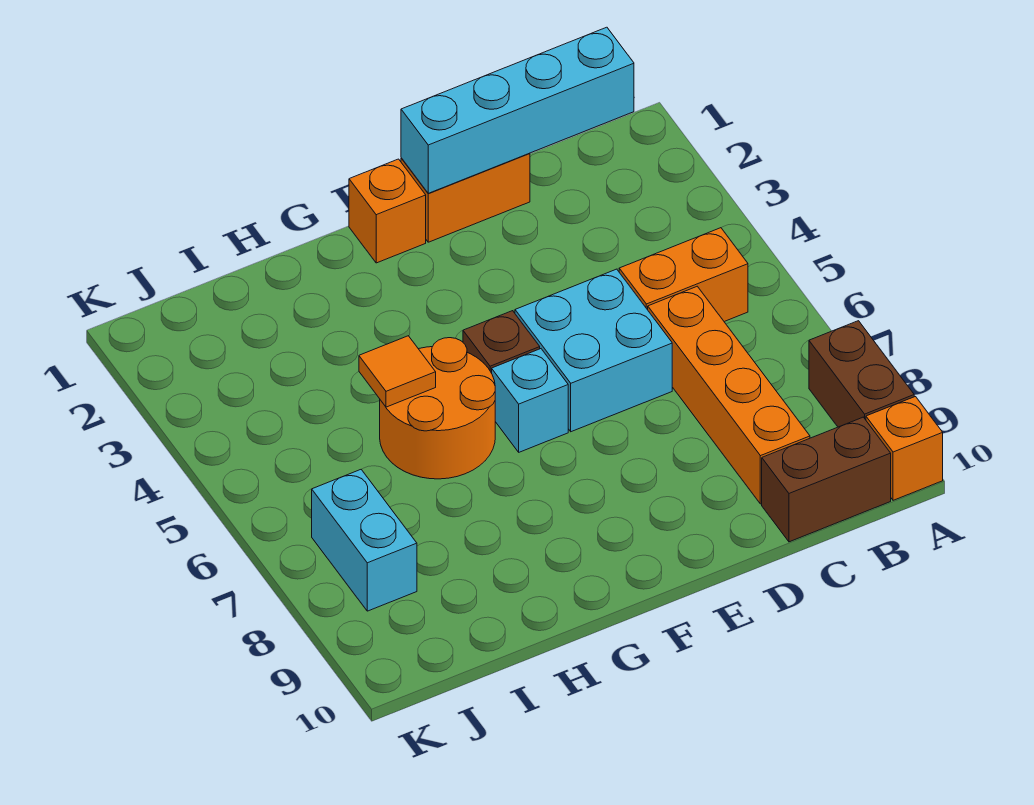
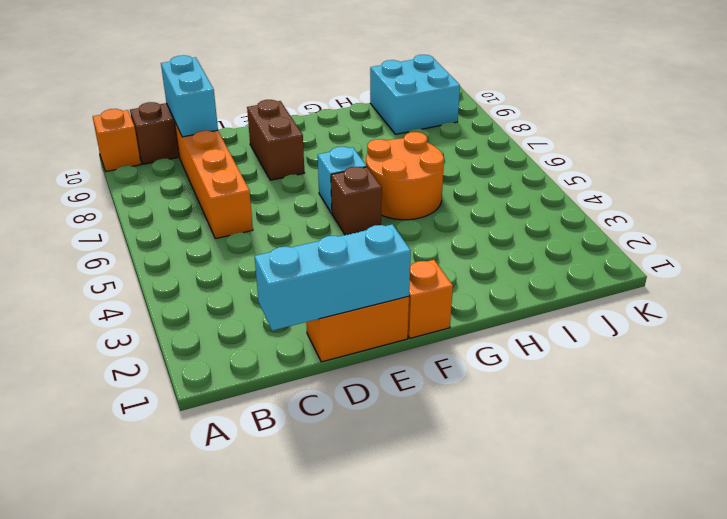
brown 1x2 brick [809,321,914,427] -> brown 1x2 brick moved to [247,100,304,180]
cyan 1x4 brick [401,27,634,193] -> cyan 1x3 brick [255,224,411,331]
orange 1x2 brick [619,228,748,322] -> none
cyan 2x2 brick [515,269,672,432] -> cyan 2x2 brick moved to [370,55,460,134]
orange 1x1 tile [359,336,436,407] -> none
cyan 1x2 brick [312,470,417,611] -> cyan 1x2 brick moved to [161,55,218,137]

